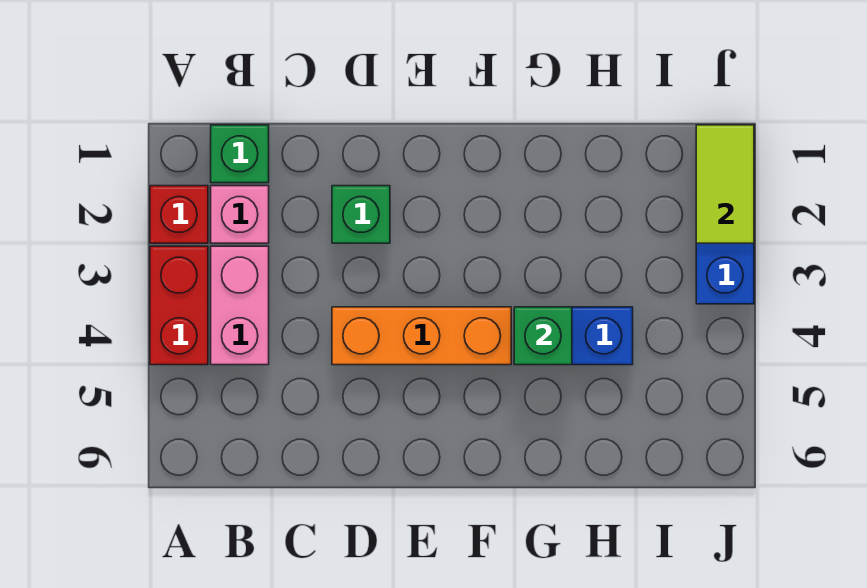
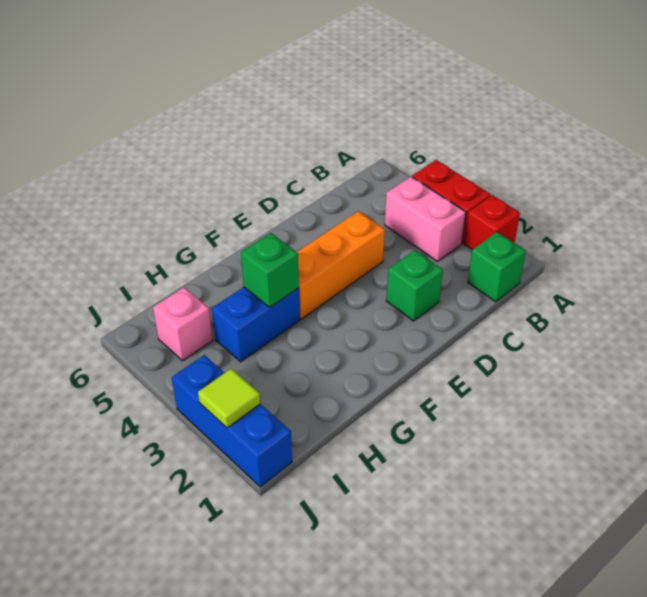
pink 1x1 brick [211,186,269,243] -> pink 1x1 brick moved to [153,288,213,361]
lime 1x2 tile [696,125,754,243] -> lime 1x1 tile [198,369,260,428]

